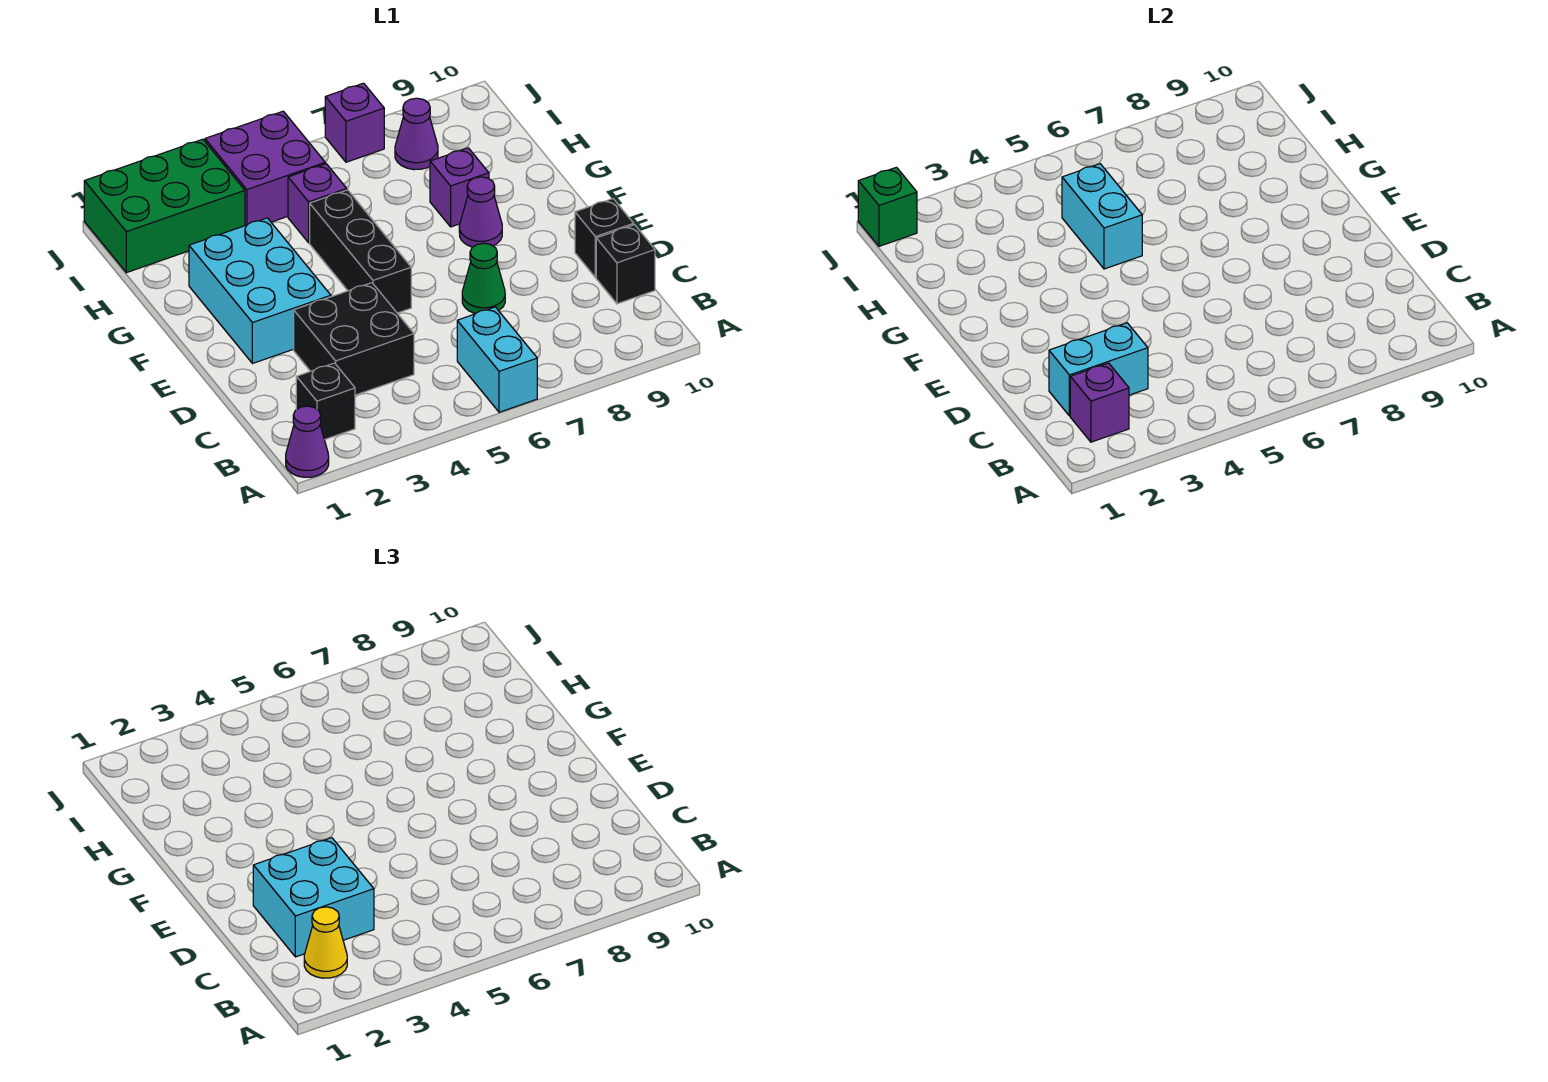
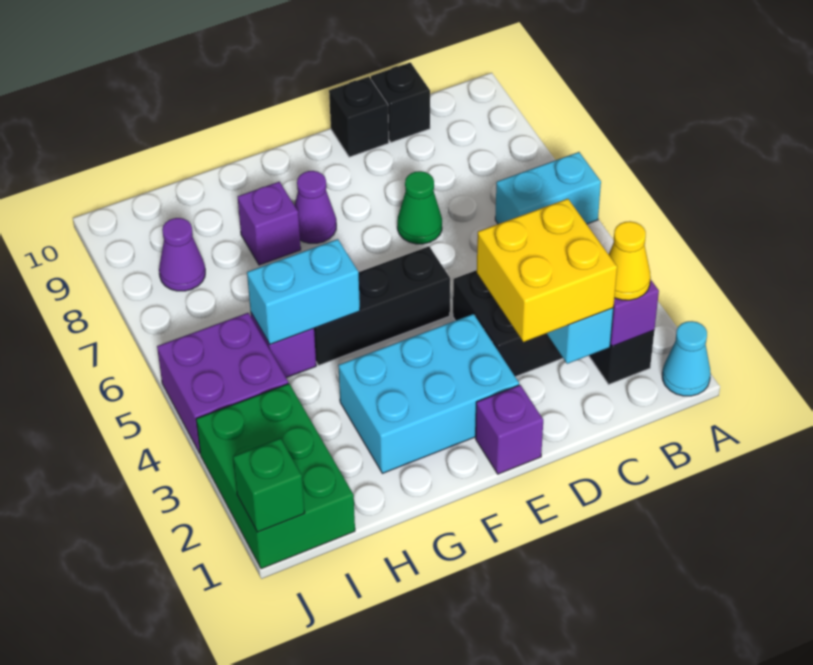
purple 1x1 cone [286,406,329,477] -> cyan 1x1 cone [662,321,711,396]
cyan 2x2 brick [253,838,374,957] -> yellow 2x2 brick [477,199,617,342]
purple 1x1 brick [325,83,384,162] -> purple 1x1 brick moved to [476,385,543,474]

